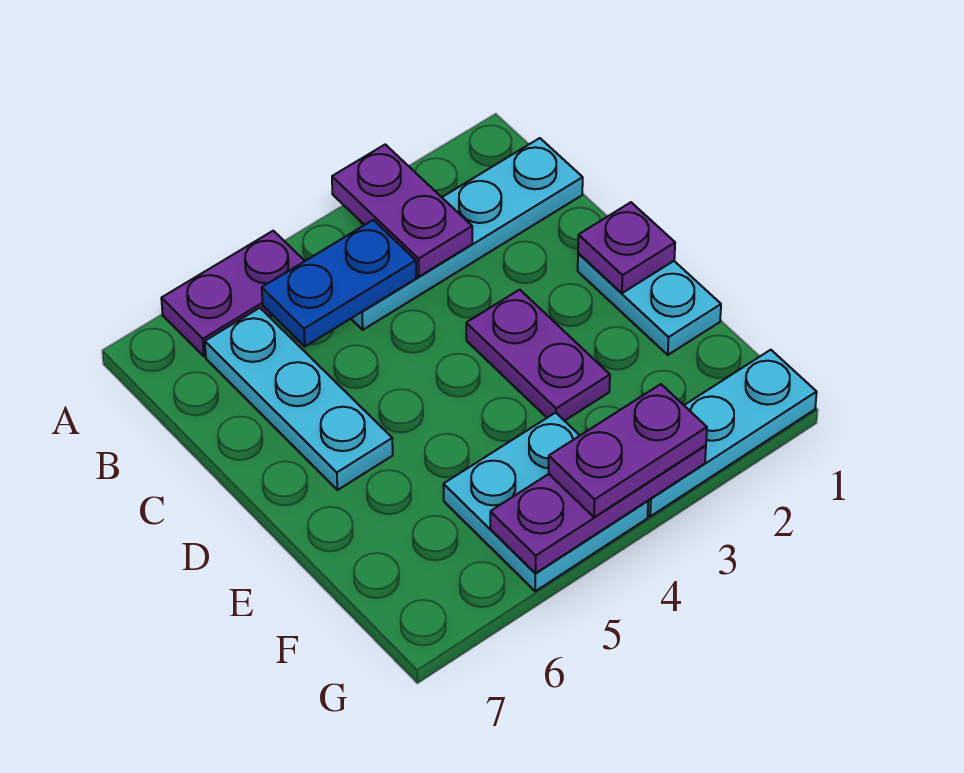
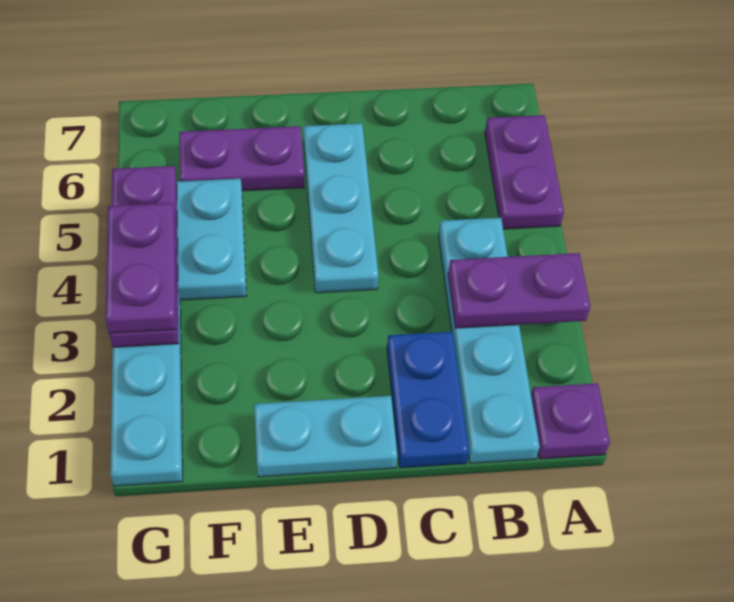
blue 1x2 plate [262,220,416,346] -> blue 1x2 plate moved to [387,332,469,468]
cyan 1x3 plate [205,308,393,490] -> cyan 1x3 plate turned to [304,123,378,293]
purple 1x1 plate [578,202,675,293] -> purple 1x1 plate moved to [531,383,610,459]
purple 1x2 plate [466,290,610,421] -> purple 1x2 plate moved to [179,126,304,191]

